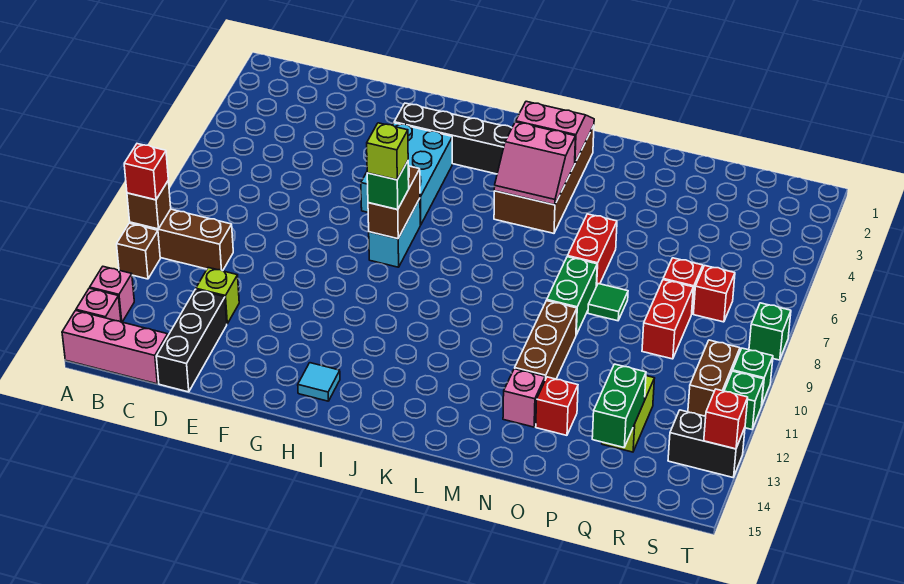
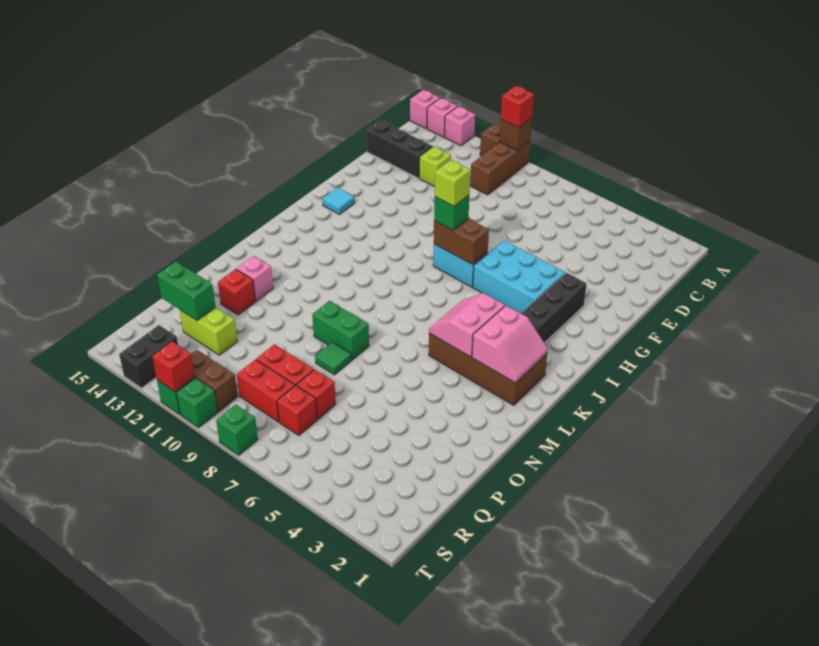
pink 1x3 brick [62,311,168,384] -> pink 1x1 brick [410,90,440,128]
red 1x2 brick [567,214,617,286] -> red 1x2 brick moved to [237,359,295,422]
brown 1x3 brick [515,301,577,379] -> none
red 1x1 brick [704,389,748,449] -> red 1x1 brick moved to [152,341,195,392]

